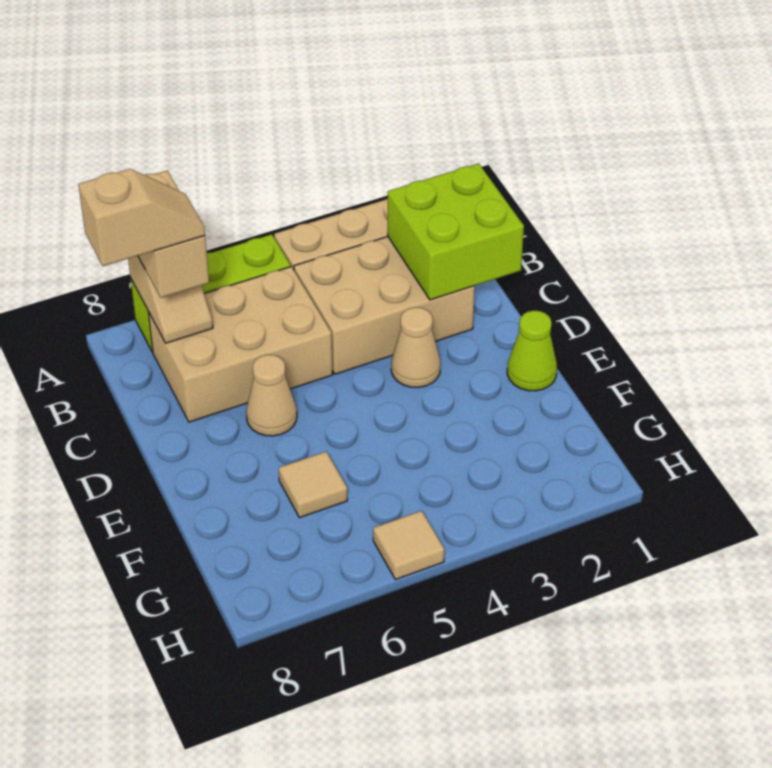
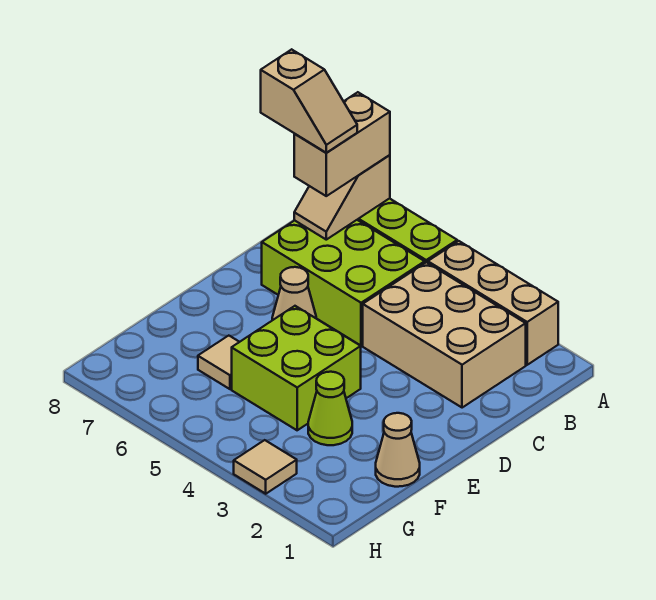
lime 2x2 brick [388,163,524,300] -> lime 2x2 brick moved to [232,306,361,430]
tan 2x3 brick [148,267,333,422] -> lime 2x3 brick [262,220,425,346]
tan 1x1 cone [391,307,440,388] -> tan 1x1 cone moved to [376,413,420,487]
lime 1x1 cone [507,311,557,391] -> lime 1x1 cone moved to [308,372,352,445]
tan 1x1 tile [373,511,444,579] -> tan 1x1 tile moved to [234,440,297,494]

